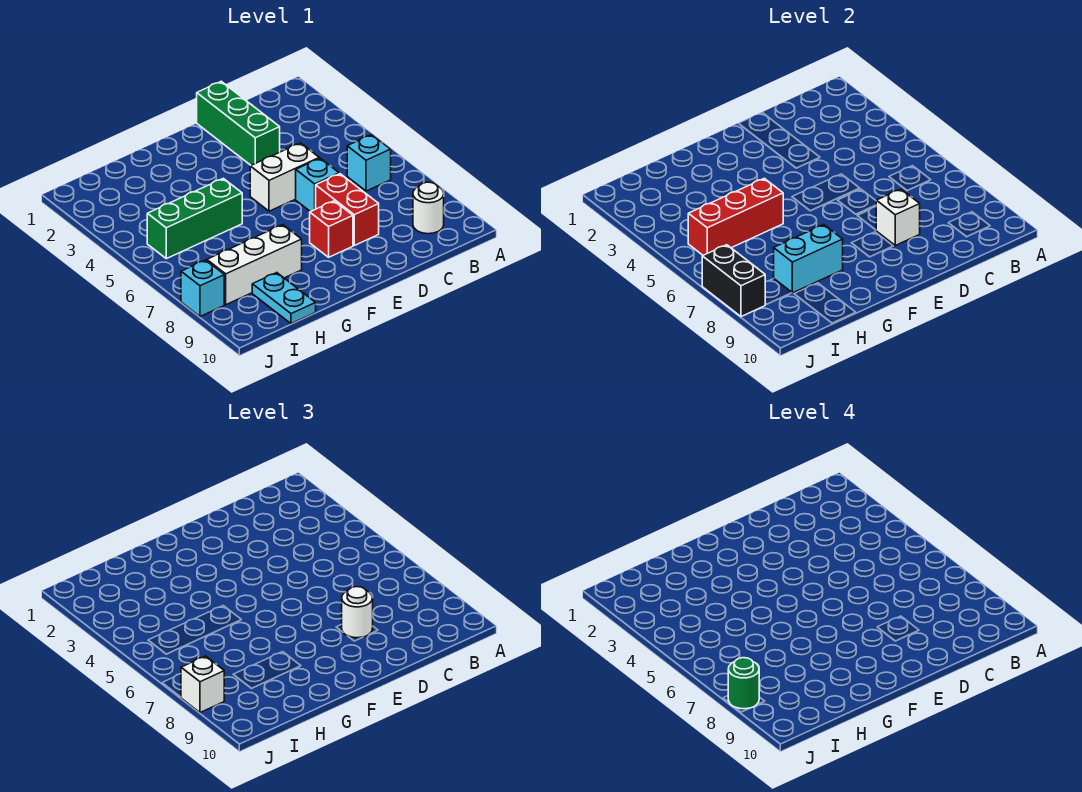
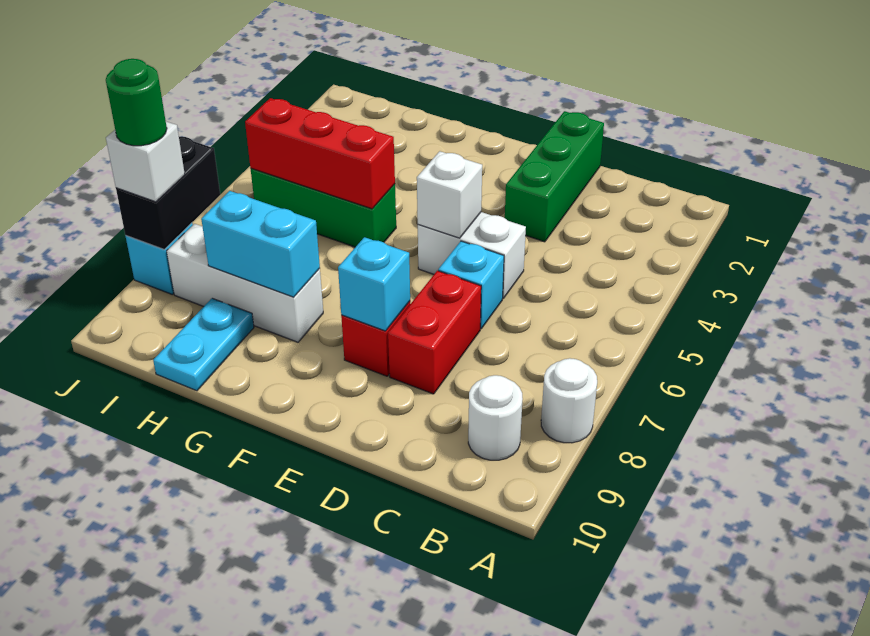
cyan 1x1 brick [347,135,391,191] -> cyan 1x1 brick moved to [338,237,410,331]
white 1x1 brick [876,189,920,245] -> white 1x1 brick moved to [417,151,482,238]
white 1x1 round brick [342,587,373,638] -> white 1x1 round brick moved to [541,358,597,443]

